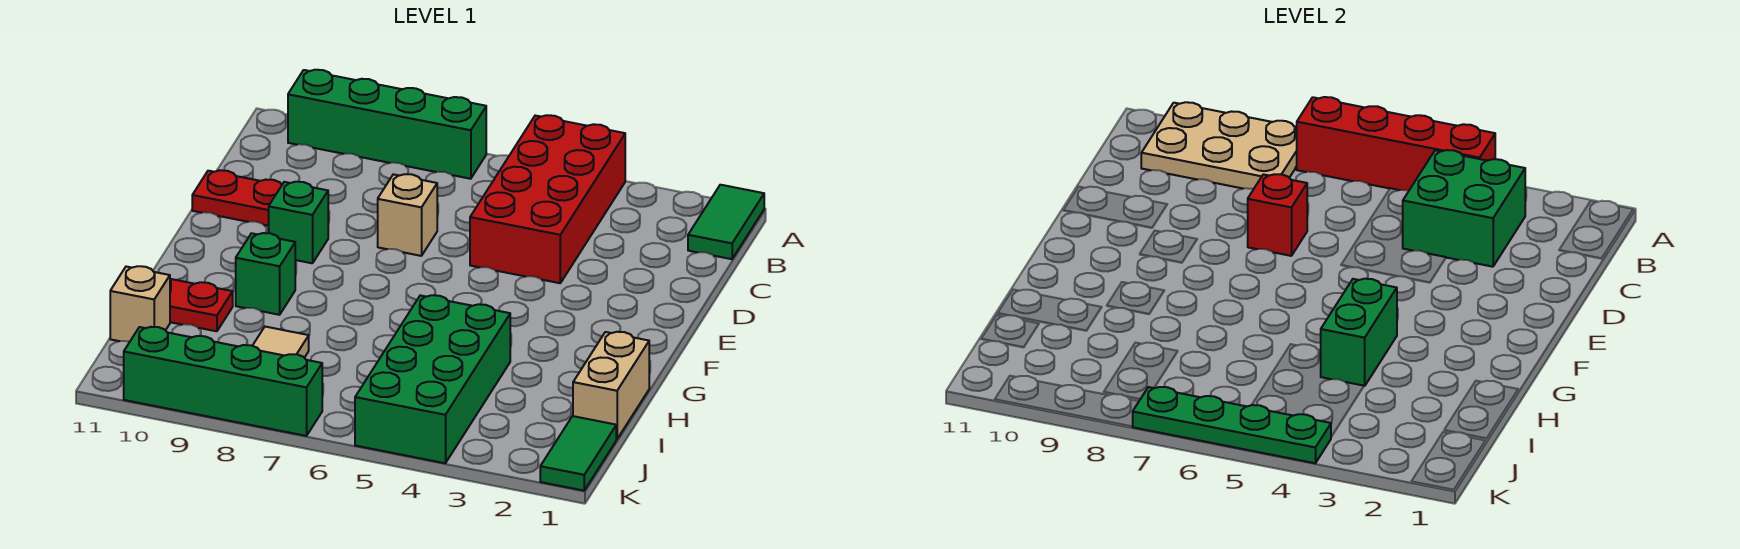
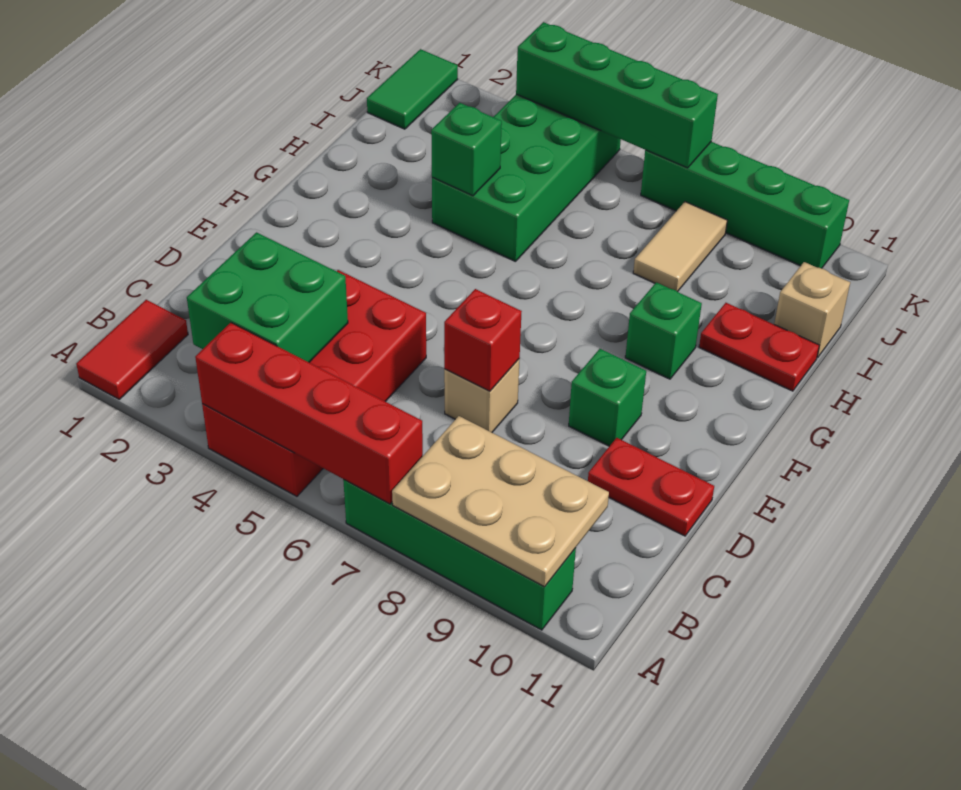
green 1x2 tile [688,185,764,259] -> red 1x2 tile [76,300,188,399]
green 1x2 brick [1321,279,1397,386] -> green 1x1 brick [431,103,502,196]
tan 1x2 brick [573,332,649,439] -> none
green 1x4 plate [1133,387,1331,463] -> green 1x4 brick [516,22,718,168]

